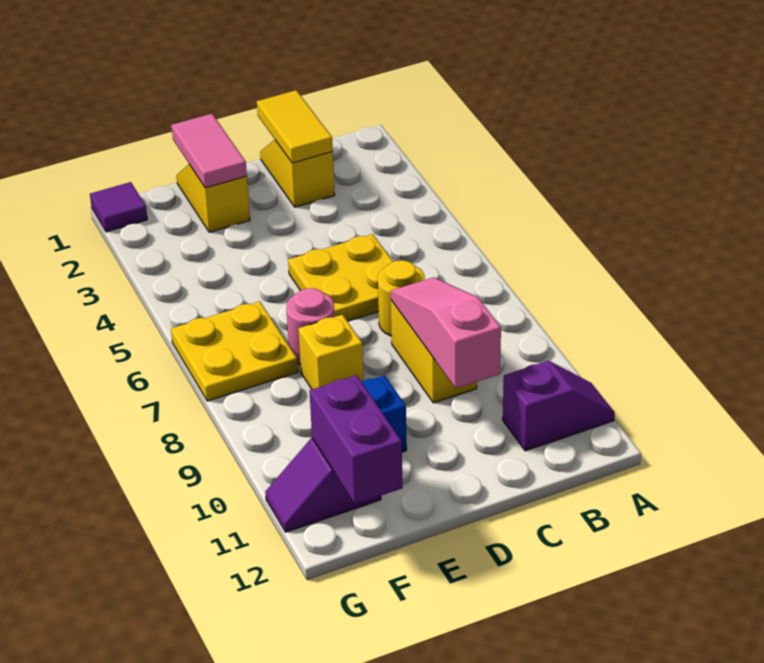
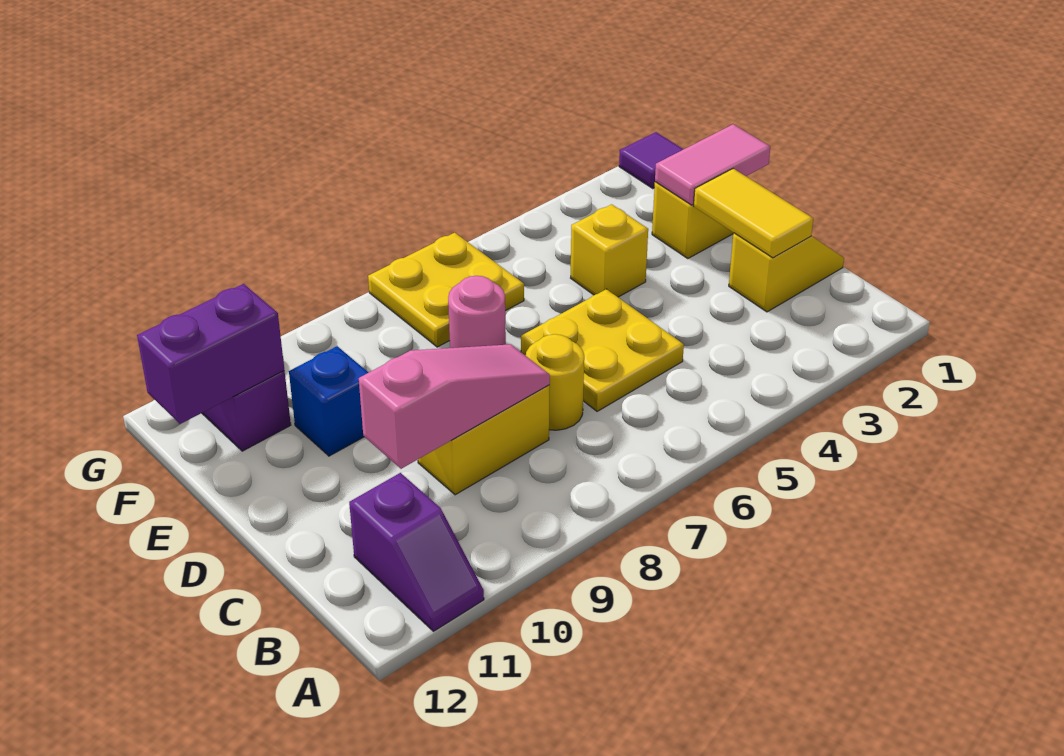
yellow 1x2 tile [257,90,333,163] -> yellow 1x2 tile turned to [694,169,813,258]
yellow 1x1 brick [299,315,364,389] -> yellow 1x1 brick moved to [571,204,648,297]

